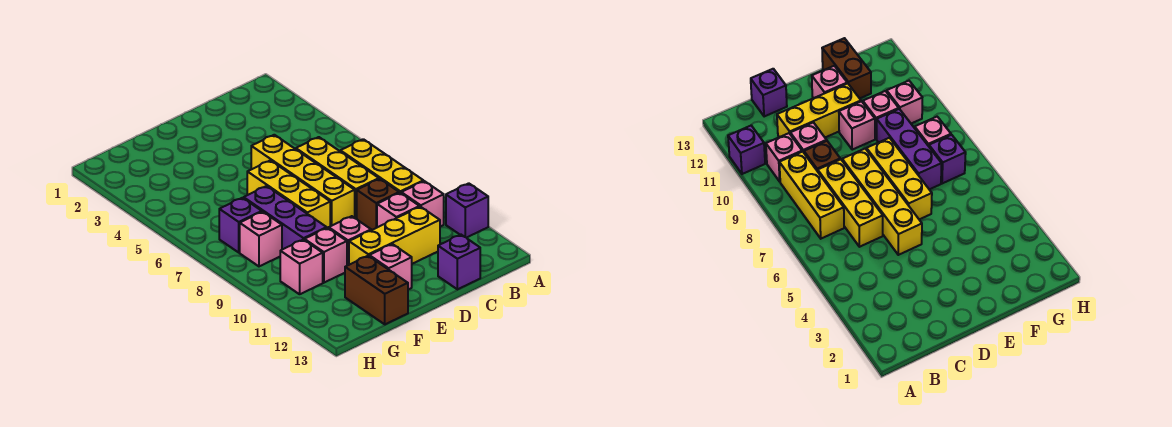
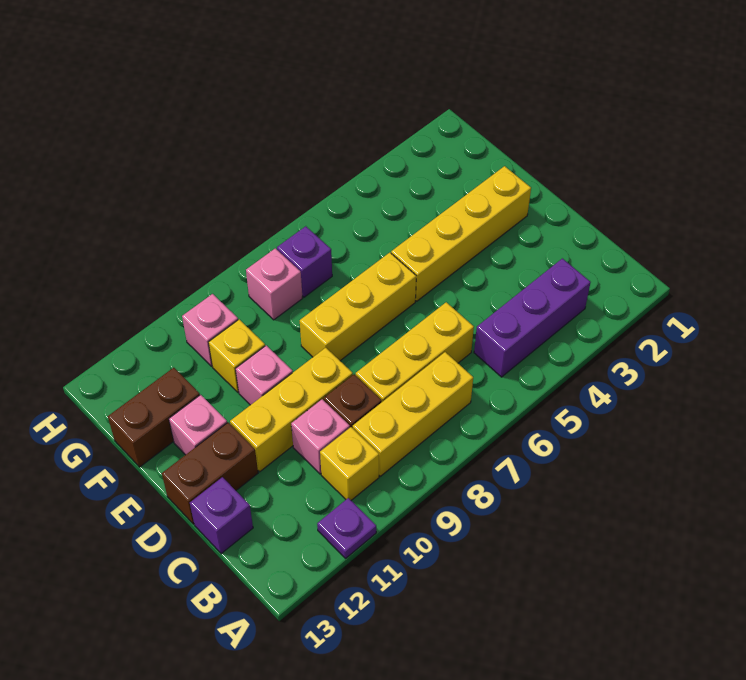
purple 1x1 brick [446,183,488,238] -> purple 1x1 plate [317,498,376,558]
pink 1x1 brick [401,181,444,227] -> yellow 1x1 brick [320,427,379,500]
yellow 1x3 brick [349,207,440,265] -> yellow 1x3 brick turned to [230,348,353,472]
yellow 1x4 brick [251,135,355,226] -> yellow 1x4 brick moved to [391,166,531,301]
none -> brown 1x2 brick [162,422,258,524]
purple 1x3 brick [244,186,327,250] -> purple 1x3 brick moved to [474,258,591,377]
pink 1x1 brick [305,228,347,283] -> yellow 1x1 brick [209,319,265,392]

